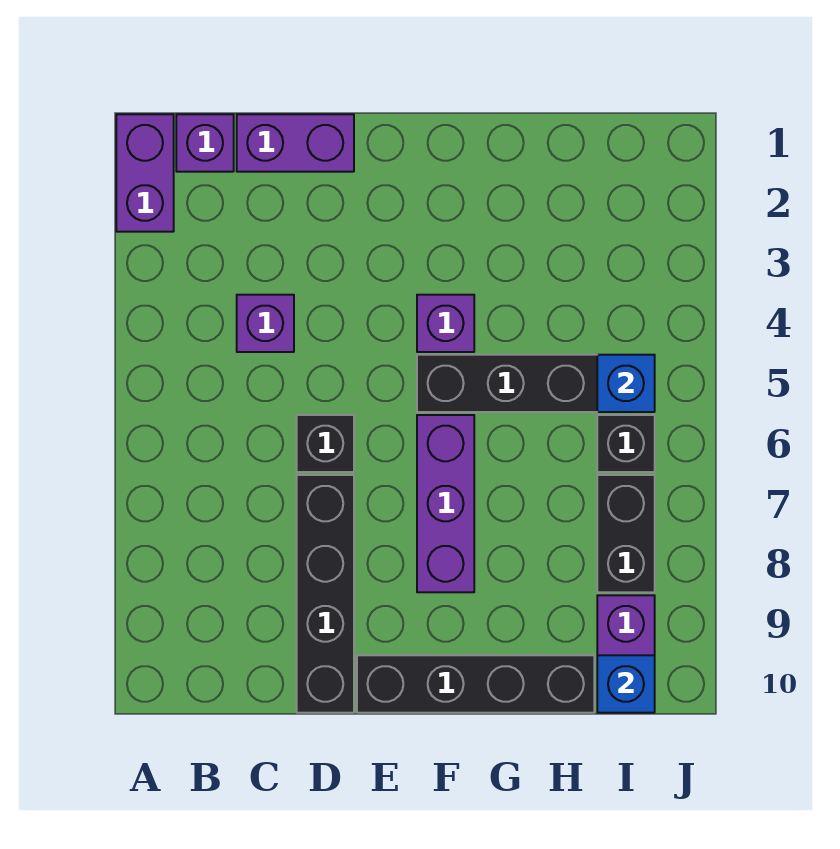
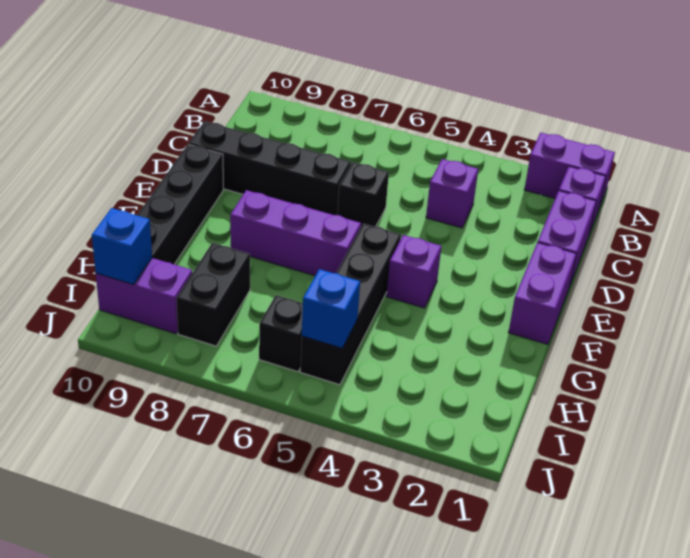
none -> purple 1x2 brick [508,242,577,344]
black 1x2 brick [597,475,655,592] -> black 1x2 brick turned to [176,243,250,346]

